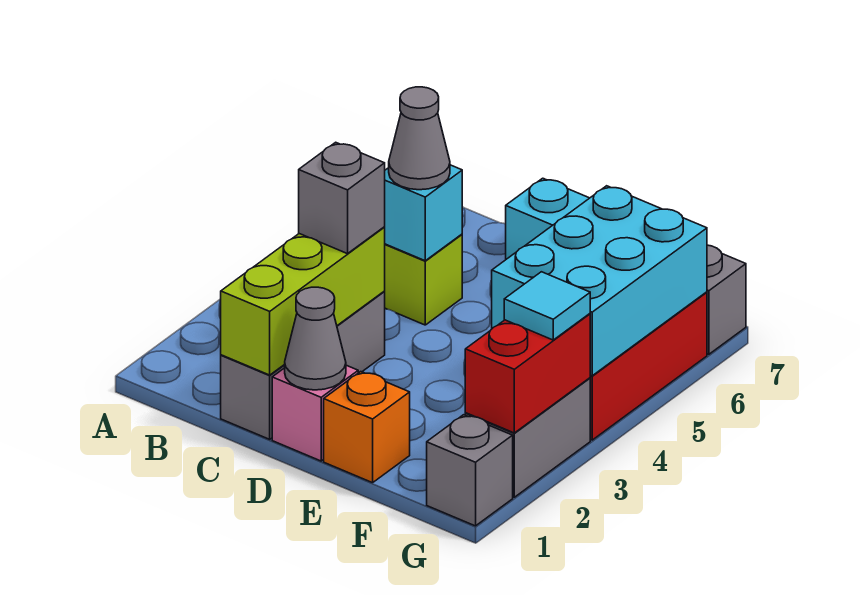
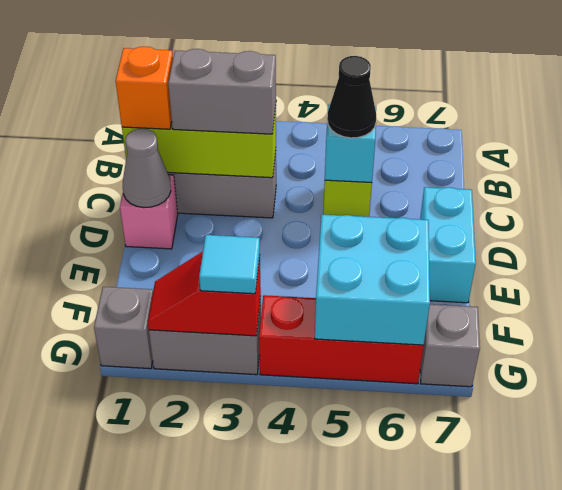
grey 1x1 brick [299,142,385,254] -> grey 1x2 brick [168,49,276,134]
grey 1x1 cone [389,87,450,190] -> black 1x1 cone [327,56,376,138]
orange 1x1 brick [324,372,410,483] -> orange 1x1 brick moved to [116,46,173,129]
cyan 2x3 brick [492,186,707,376] -> cyan 2x2 brick [315,214,430,345]
red 1x2 brick [465,314,590,433] -> red 1x2 slope [148,251,261,336]

